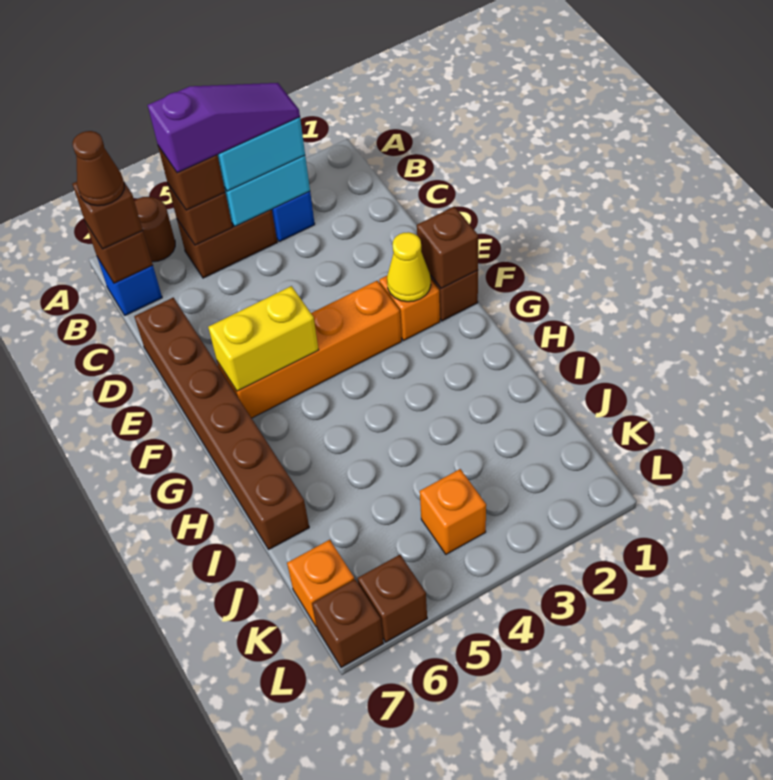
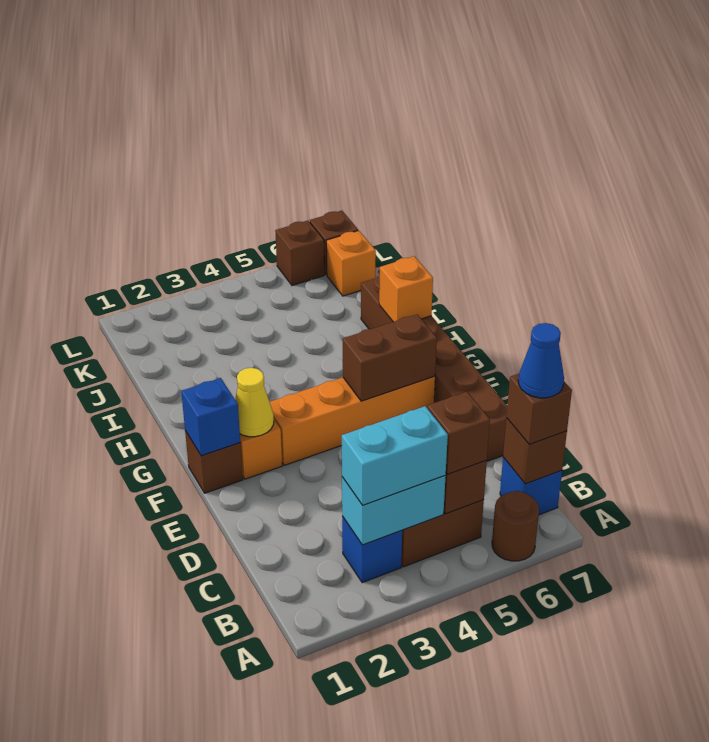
purple 1x3 slope [148,83,300,173] -> none
brown 1x1 cone [73,131,124,206] -> blue 1x1 cone [518,323,564,398]
brown 1x1 brick [417,207,478,289] -> blue 1x1 brick [181,378,240,456]
yellow 1x2 brick [208,286,318,391] -> brown 1x2 brick [343,314,437,401]
orange 1x1 brick [420,469,486,554] -> orange 1x1 brick moved to [379,256,433,322]

